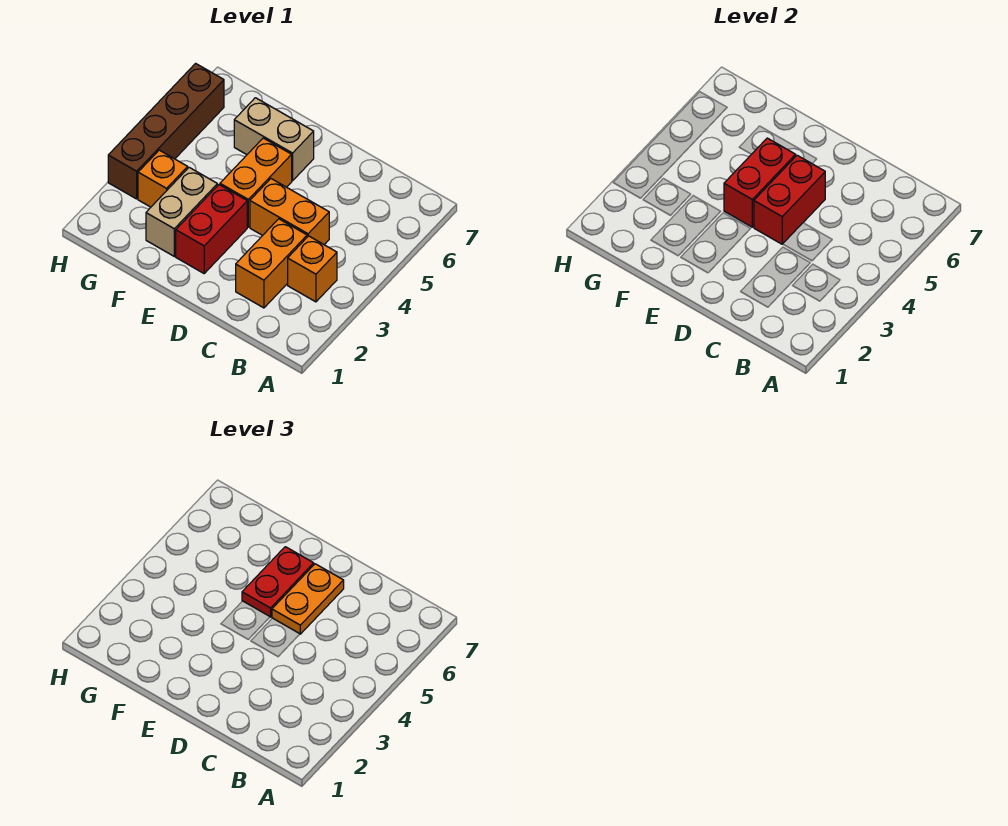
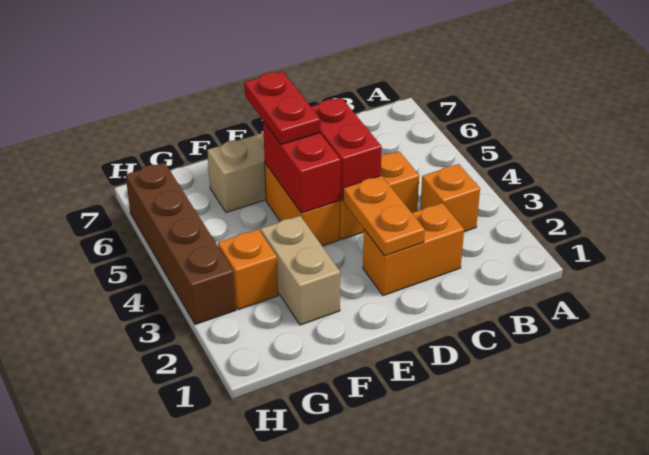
orange 1x2 brick [236,219,307,308] -> orange 1x2 brick turned to [363,203,464,296]
orange 1x2 plate [272,564,344,634] -> orange 1x2 plate moved to [343,176,425,256]
red 1x2 brick [176,185,247,273] -> none

